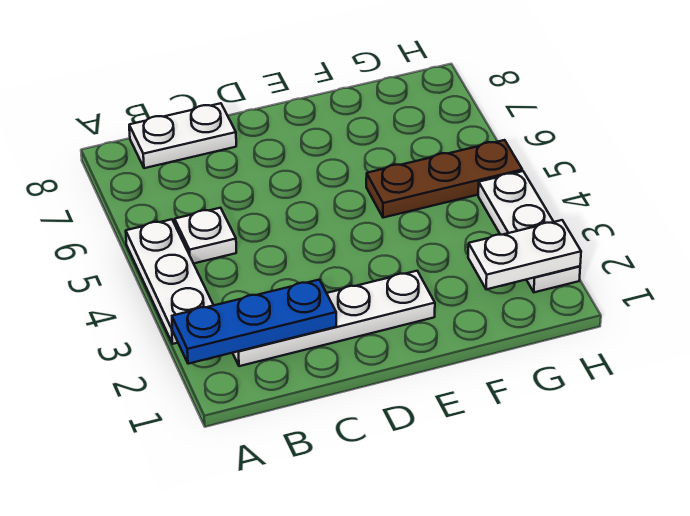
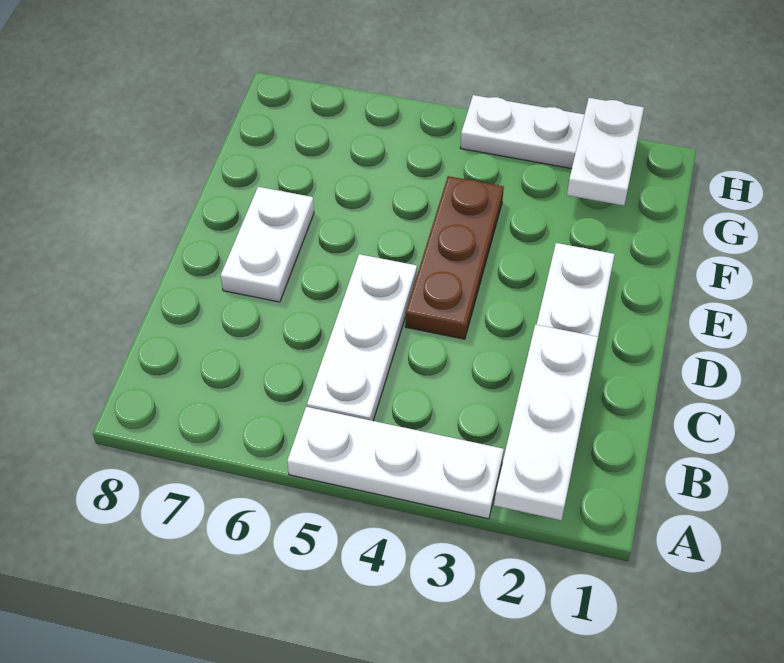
blue 1x3 plate [172,280,336,364] -> white 1x3 plate [494,324,598,520]
white 1x1 plate [175,208,236,263] -> white 1x3 plate [307,254,417,421]
white 1x2 plate [129,103,236,168] -> white 1x2 plate moved to [221,187,314,302]
brown 1x3 plate [366,140,522,218] -> brown 1x3 plate moved to [405,176,504,339]

